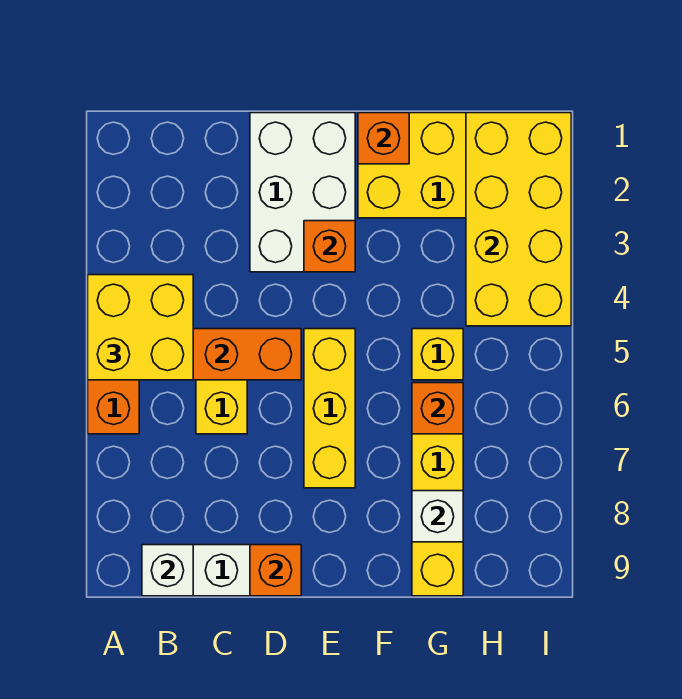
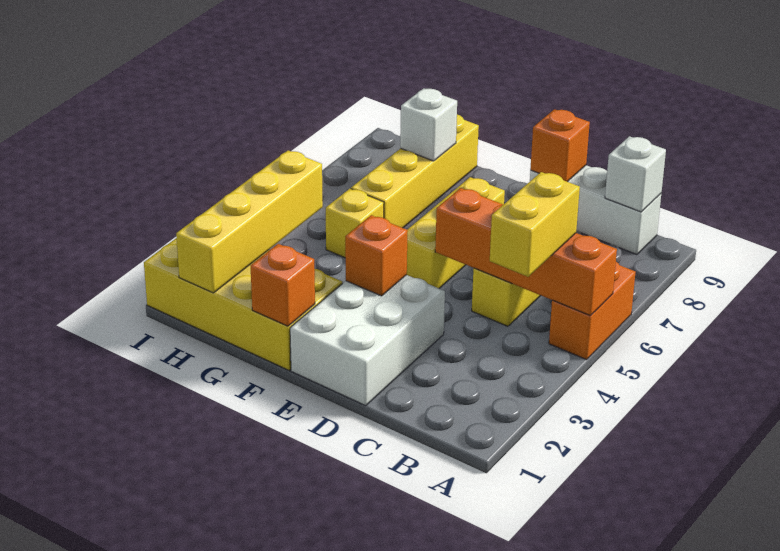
yellow 2x2 brick [88,275,193,380] -> yellow 1x2 brick [490,172,580,277]
orange 1x1 brick [412,383,463,434] -> none
yellow 2x4 brick [466,113,571,326] -> yellow 1x4 brick [176,150,323,293]

